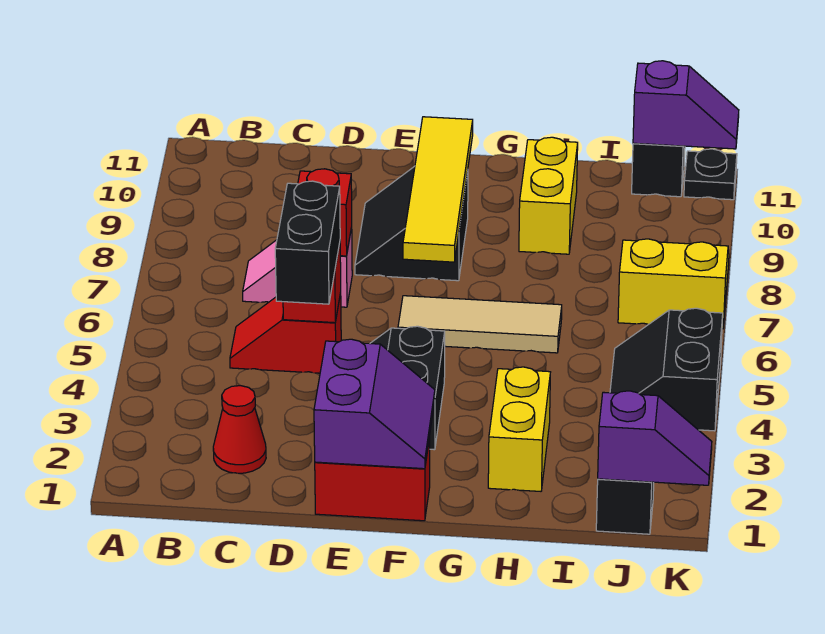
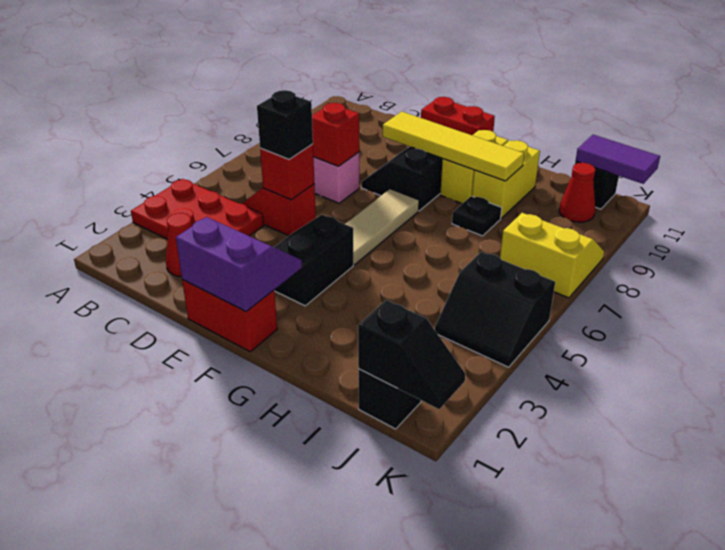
none -> red 2x3 plate [131,179,264,239]
black 1x2 brick [275,181,340,304] -> black 1x1 brick [257,90,313,159]
purple 2x2 slope [314,339,435,469] -> purple 2x2 slope turned to [176,217,302,312]
none -> red 1x2 brick [421,97,495,135]
tan 1x3 tile [398,296,562,353] -> tan 1x3 tile turned to [345,189,419,265]
yellow 1x4 tile [403,117,473,262] -> yellow 1x4 tile turned to [383,112,524,181]
yellow 1x2 brick [488,367,550,491] -> yellow 1x2 brick moved to [440,130,508,204]
purple 1x2 slope [598,391,712,485] -> black 1x2 slope [358,300,465,409]
black 2x2 slope [610,308,723,431] -> black 2x2 slope turned to [435,252,555,367]
none -> red 1x1 cone [559,163,596,222]
purple 1x2 slope [633,61,739,149] -> purple 1x2 tile [576,135,660,184]
black 1x1 plate [684,149,737,200] -> black 1x1 plate moved to [452,196,502,236]

